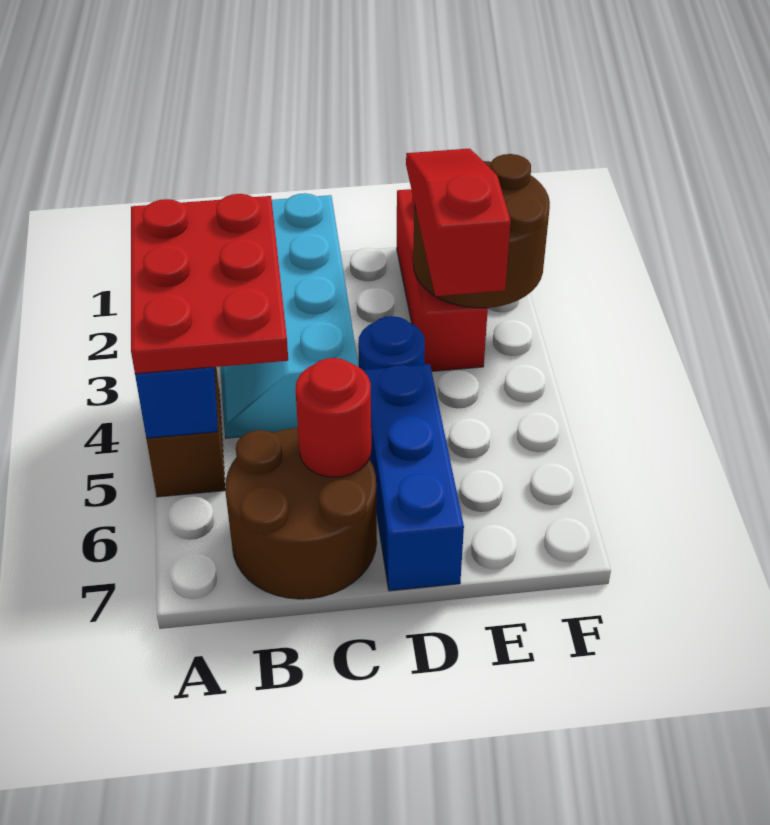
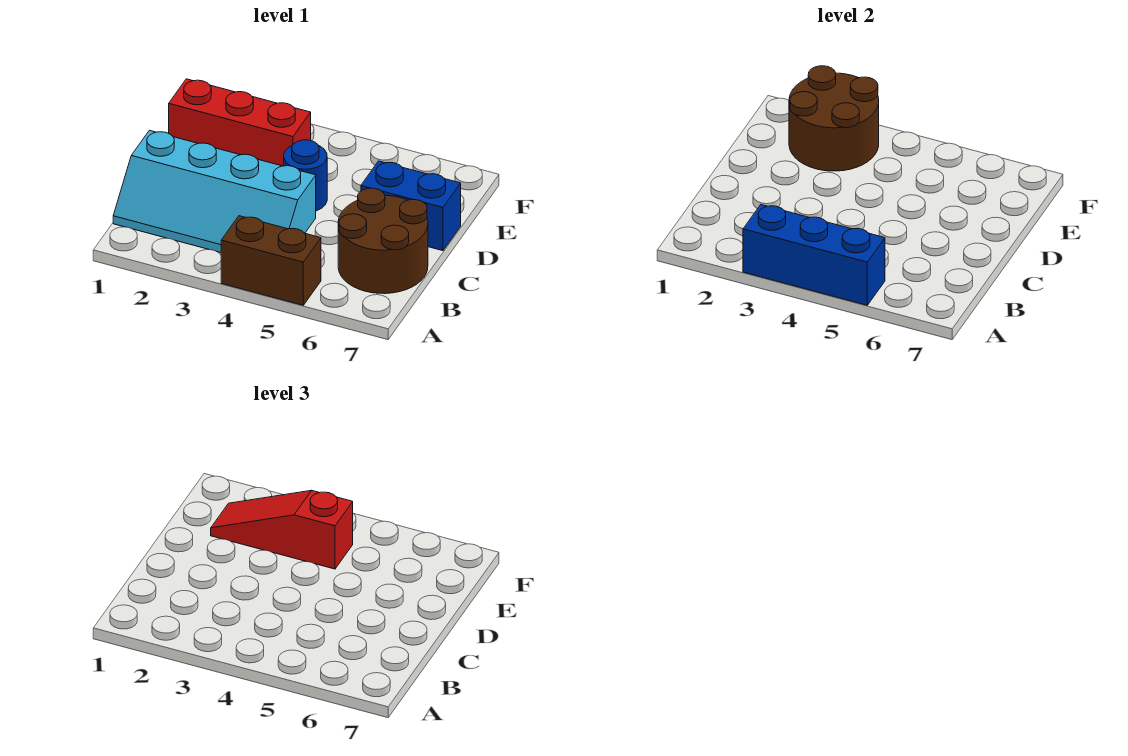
red 2x3 plate [131,194,288,374] -> none
red 1x1 round brick [295,358,371,477] -> none
blue 1x3 brick [363,364,464,591] -> blue 1x2 brick [361,161,461,251]

